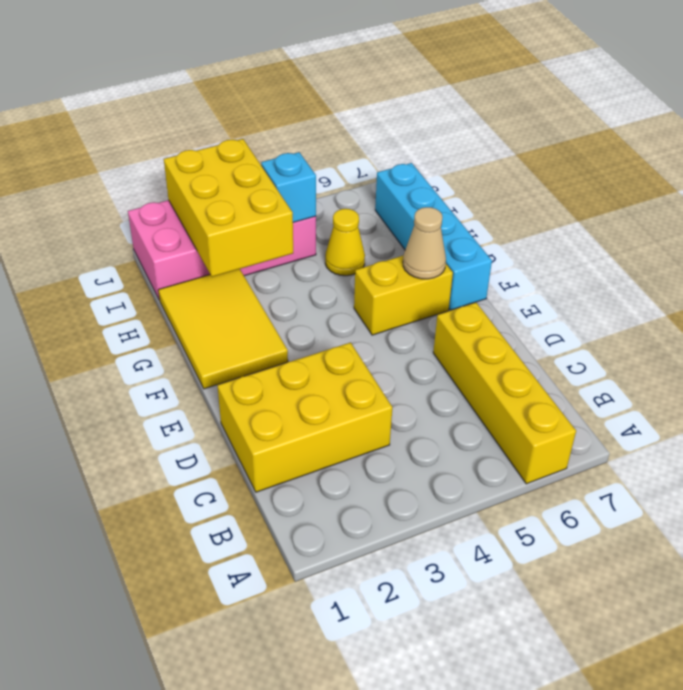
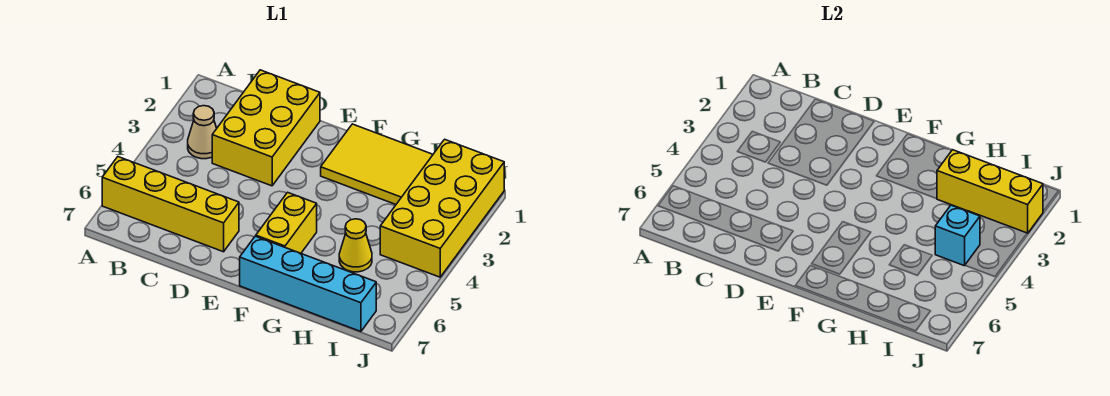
tan 1x1 cone [403,207,446,279] -> tan 1x1 cone moved to [188,106,217,159]
yellow 2x3 brick [164,139,293,277] -> yellow 1x3 brick [937,150,1043,233]
pink 2x4 brick [128,200,316,300] -> yellow 2x4 brick [380,139,504,277]

